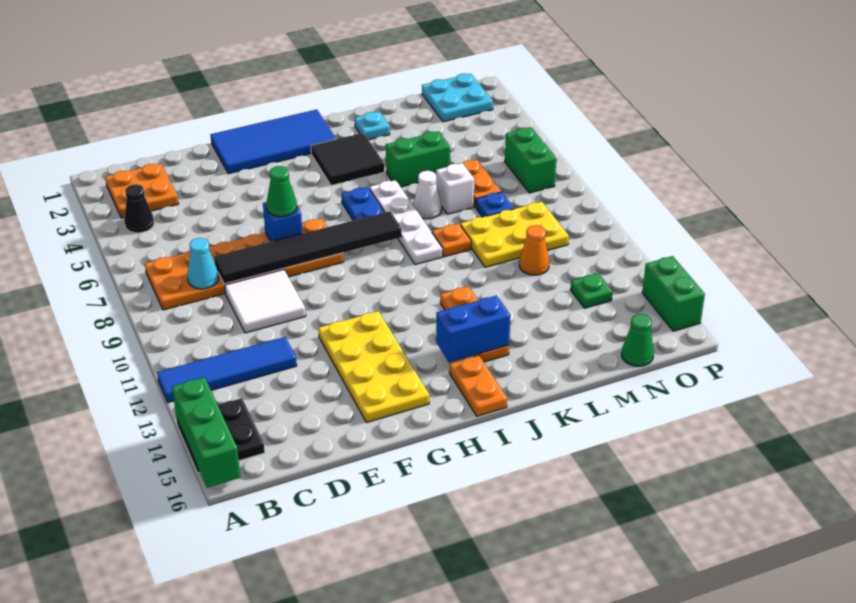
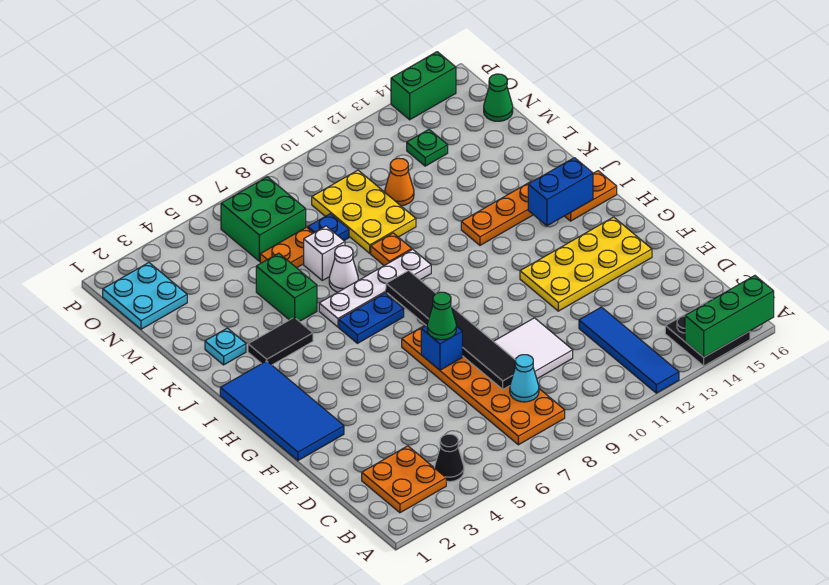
black 2x2 tile [311,133,384,185] -> black 1x2 tile [248,317,313,365]
blue 1x2 brick [436,296,510,362] -> blue 1x2 brick turned to [528,158,593,226]
green 1x2 brick [505,127,556,193] -> green 2x2 brick [221,177,306,261]

